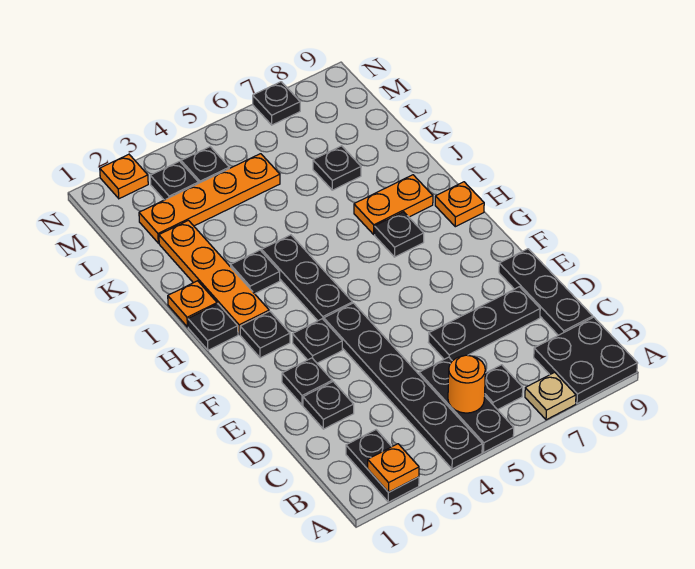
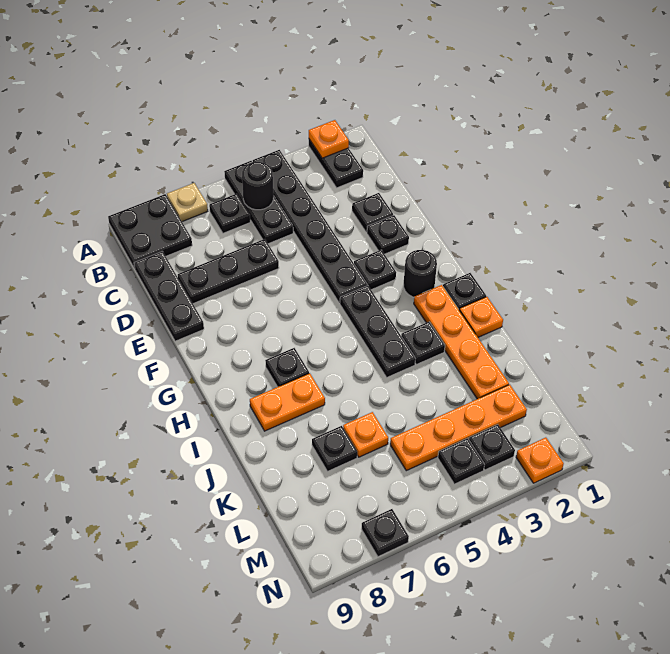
orange 1x1 round brick [448,355,485,413] -> black 1x1 round brick [242,162,273,210]
black 1x1 plate [240,311,290,358] -> black 1x1 round brick [404,250,437,297]
orange 1x1 plate [435,182,484,227] -> orange 1x1 plate moved to [343,412,388,457]

